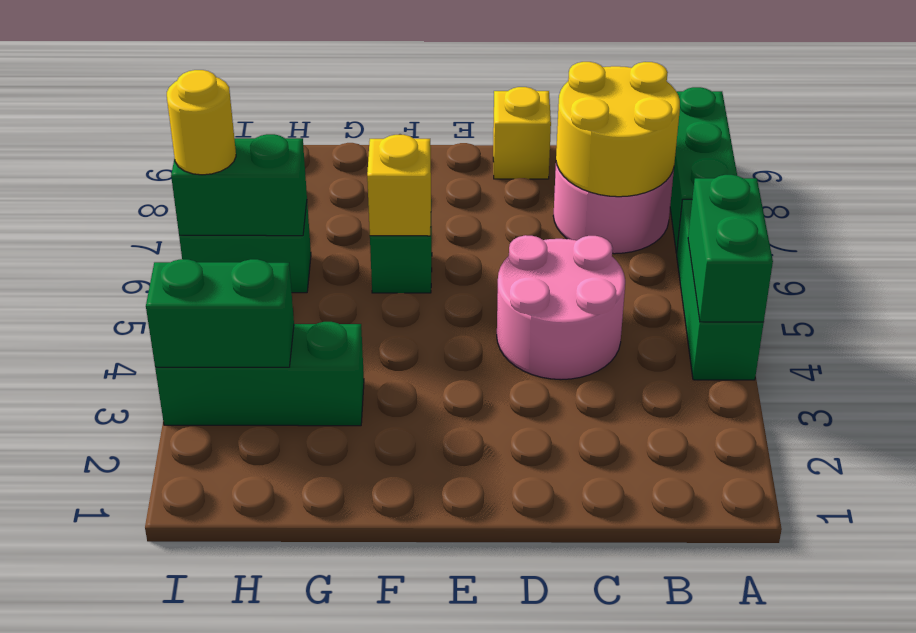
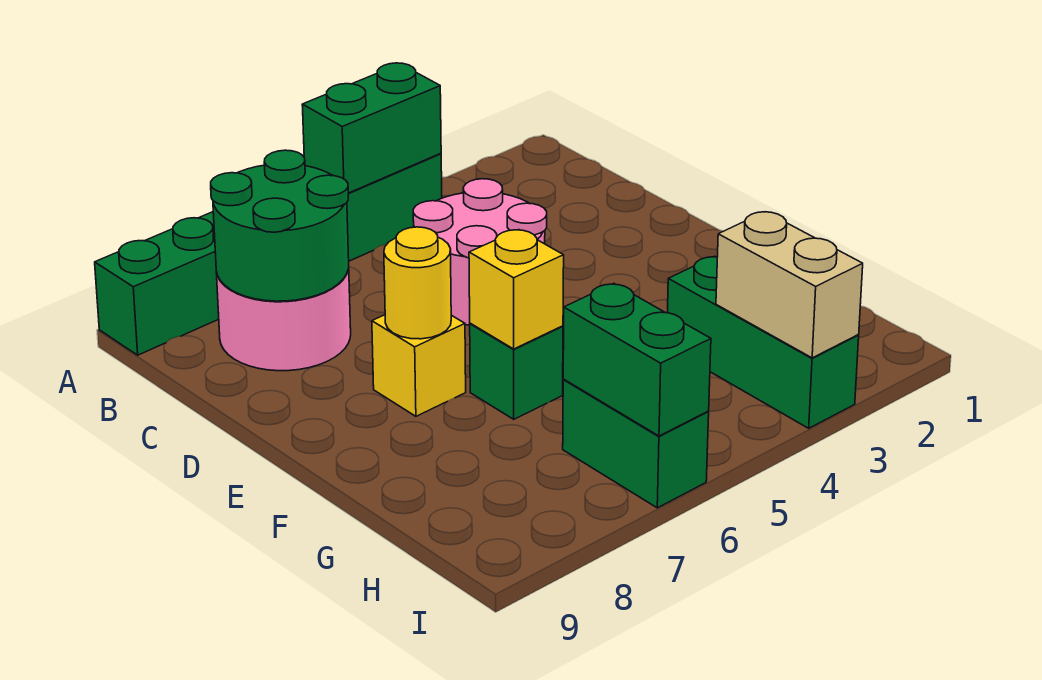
yellow 2x2 round brick [556,62,680,197] -> green 2x2 round brick [211,150,349,301]
yellow 1x1 brick [493,87,551,179] -> yellow 1x1 brick moved to [372,315,466,416]
green 1x2 brick [146,259,294,367] -> tan 1x2 brick [716,212,863,358]
yellow 1x1 round brick [167,70,236,175] -> yellow 1x1 round brick moved to [384,227,451,339]

